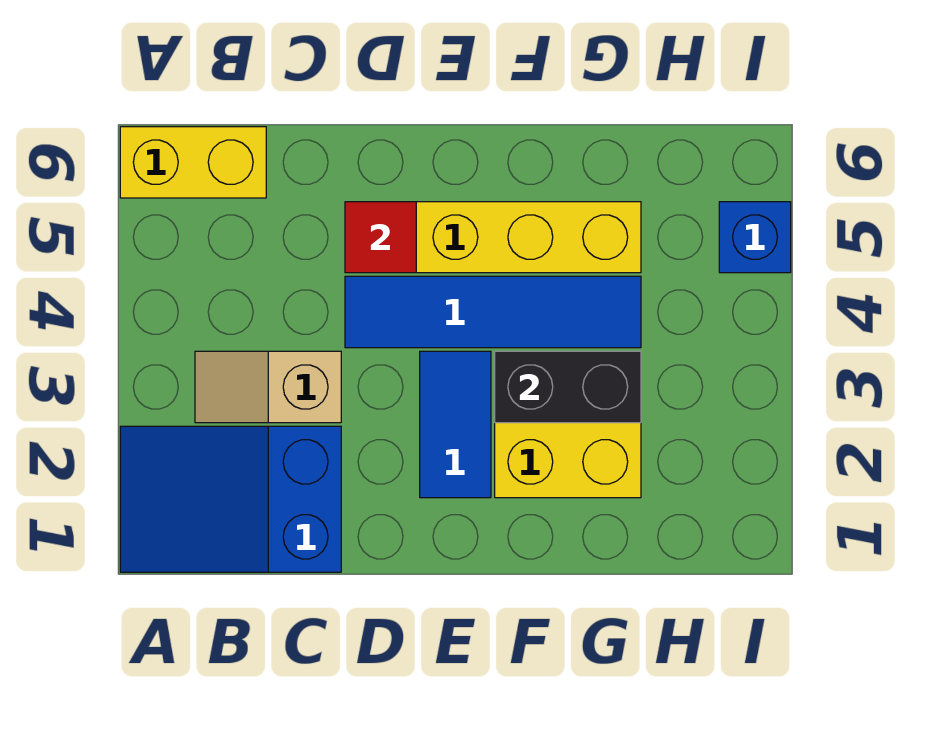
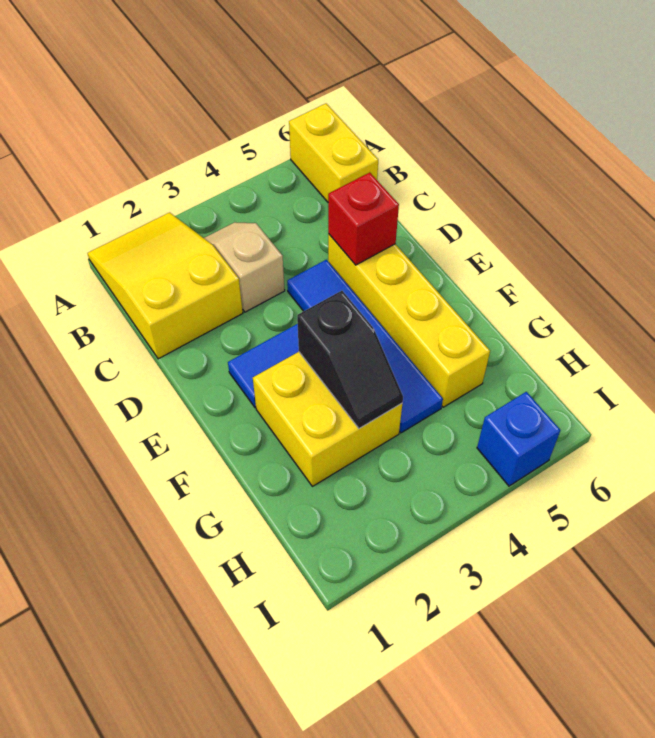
blue 2x3 slope [120,426,341,572] -> yellow 2x3 slope [88,213,243,359]
red 1x1 tile [345,202,416,273] -> red 1x1 brick [328,172,399,265]
black 1x2 brick [495,351,641,423] -> black 1x2 slope [297,291,403,429]

